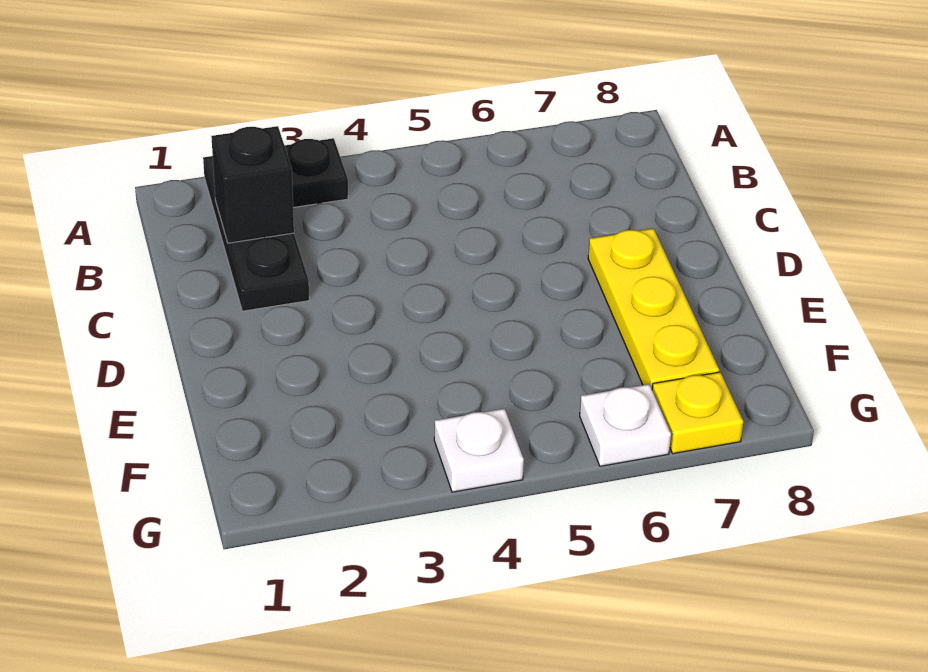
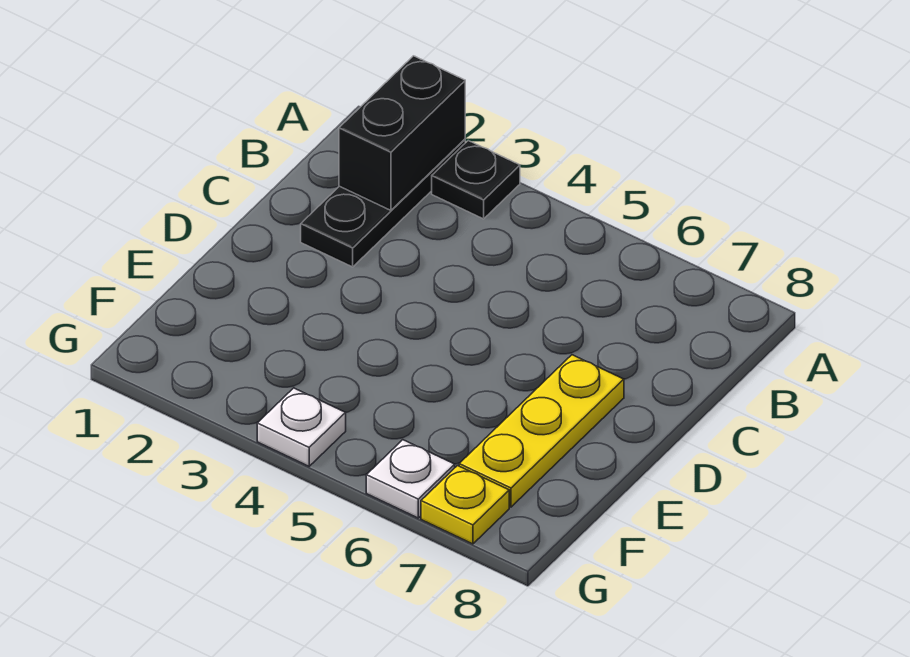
black 1x1 brick [211,126,294,243] -> black 1x2 brick [339,56,465,210]

